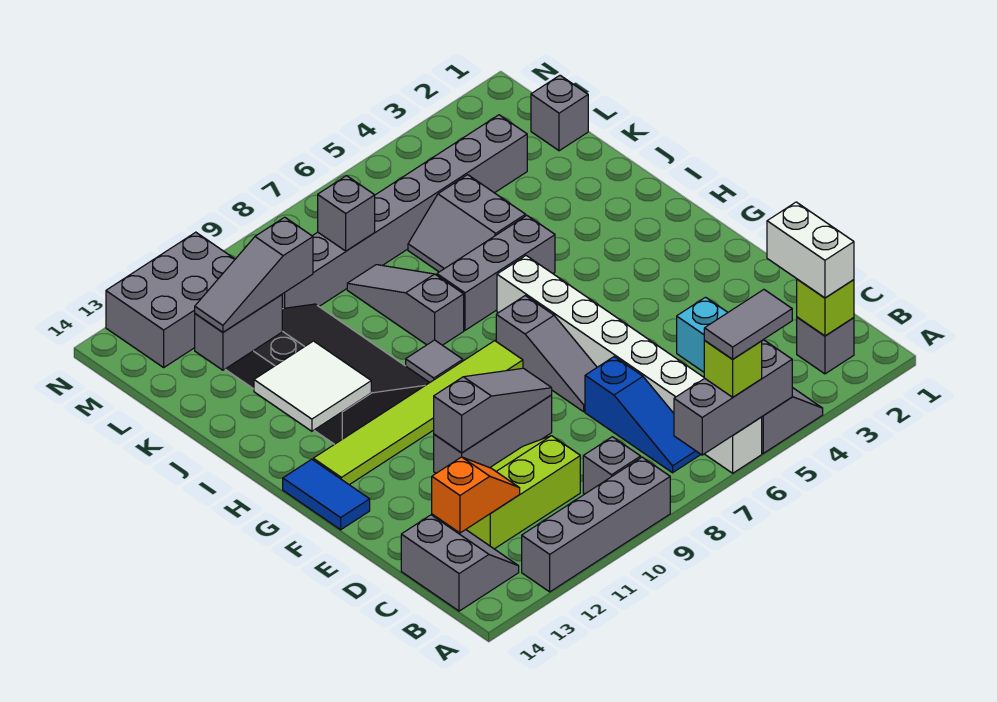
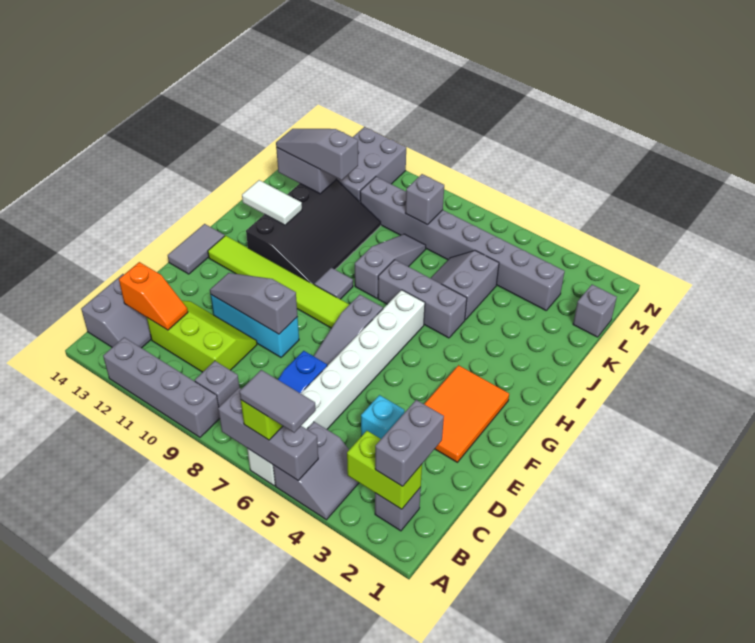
lime 1x1 brick [797,279,854,336] -> lime 1x2 brick [347,431,422,509]
white 1x2 brick [767,202,854,298] -> grey 1x2 brick [375,400,444,486]
none -> orange 2x3 tile [424,365,509,462]
grey 1x3 brick [434,395,552,473] -> cyan 1x3 brick [210,294,299,357]
grey 1x3 slope [434,368,552,453] -> grey 1x3 slope turned to [210,273,298,334]
blue 1x2 tile [283,459,370,530] -> grey 1x2 tile [168,224,225,274]
white 2x2 tile [254,341,371,431] -> white 1x2 tile [242,180,302,225]
grey 2x3 brick [106,232,235,367] -> grey 2x3 brick turned to [336,127,406,202]

